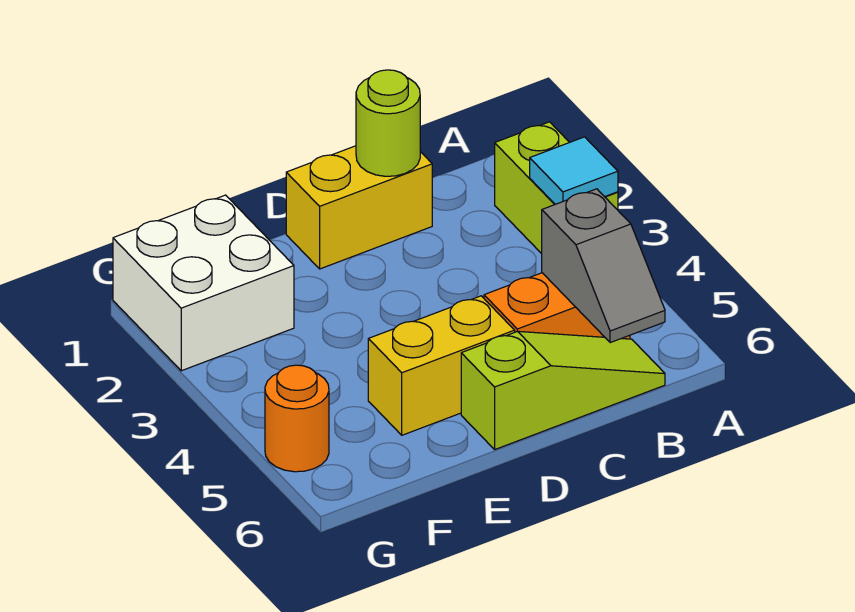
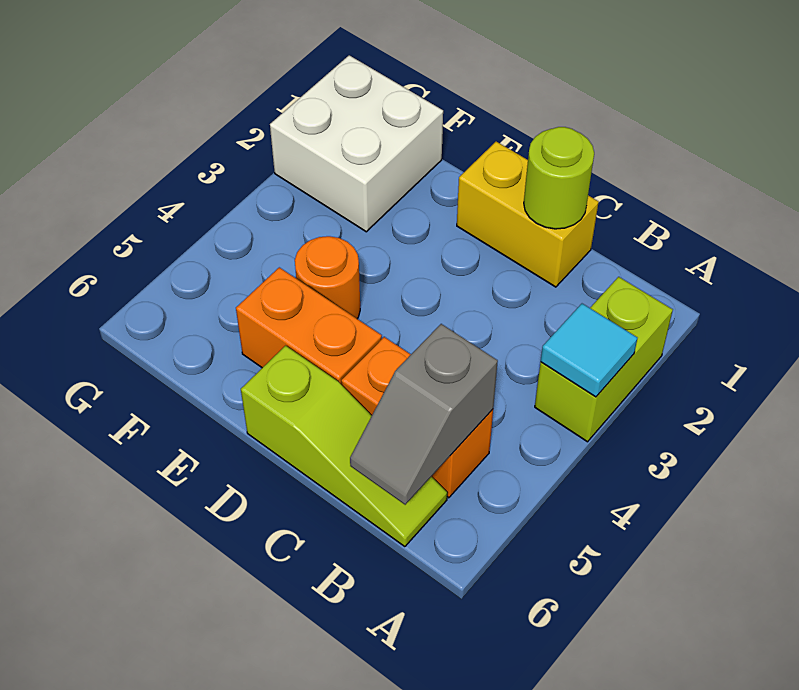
yellow 1x2 brick [368,296,515,435] -> orange 1x2 brick [236,267,382,385]
orange 1x1 round brick [265,365,329,472] -> orange 1x1 round brick moved to [295,236,360,319]

